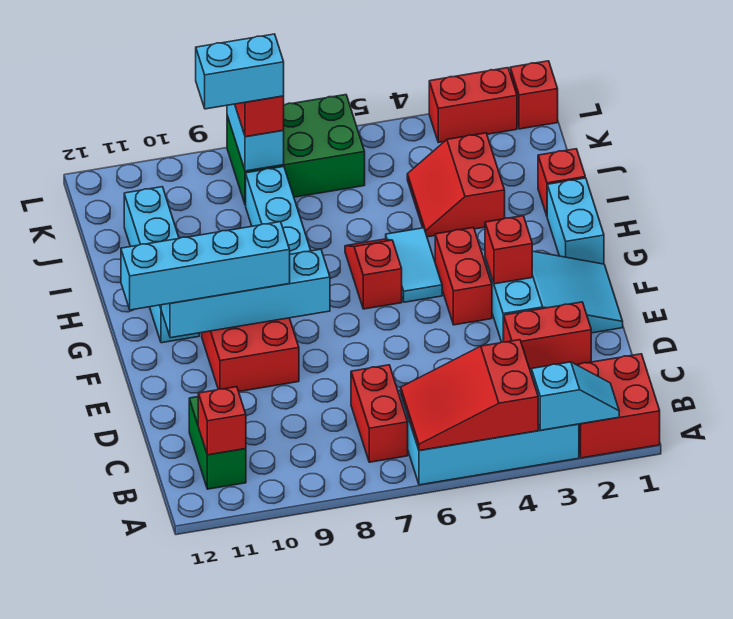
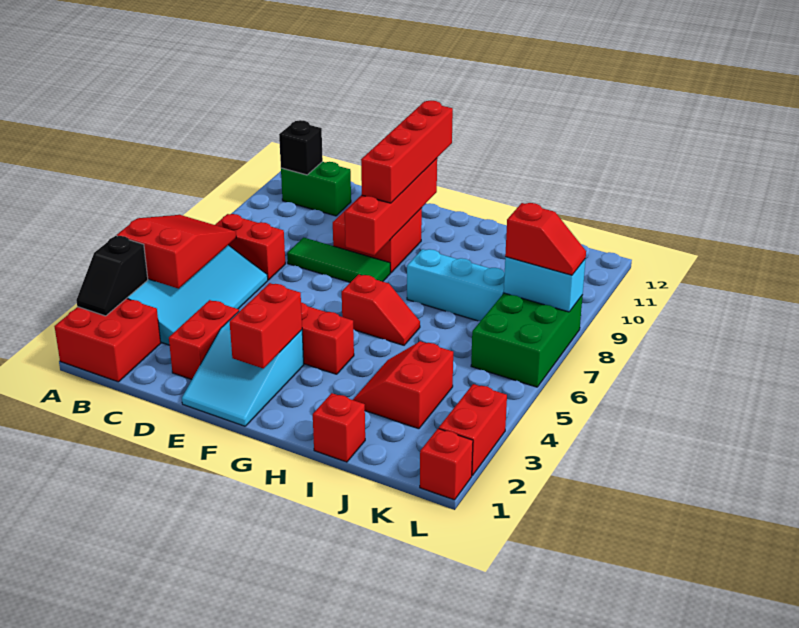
cyan 1x2 slope [531,362,619,430] -> black 1x2 slope [76,236,148,316]
red 1x1 brick [198,387,246,455] -> black 1x1 brick [279,120,323,175]
none -> green 1x3 tile [287,238,390,282]
red 1x1 brick [485,216,532,284] -> red 1x2 brick [230,283,302,369]
cyan 1x4 brick [161,249,330,338] -> red 1x4 brick [344,158,437,255]
cyan 1x4 brick [121,222,290,310] -> red 1x4 brick [361,101,453,203]
cyan 1x2 brick [547,178,604,264] -> none
cyan 1x2 tile [386,228,442,302] -> none
cyan 1x4 brick [124,187,199,343] -> none
red 2x2 slope [407,133,505,237] -> red 2x2 slope turned to [353,341,453,429]
cyan 1x2 brick [196,34,284,109] -> none

